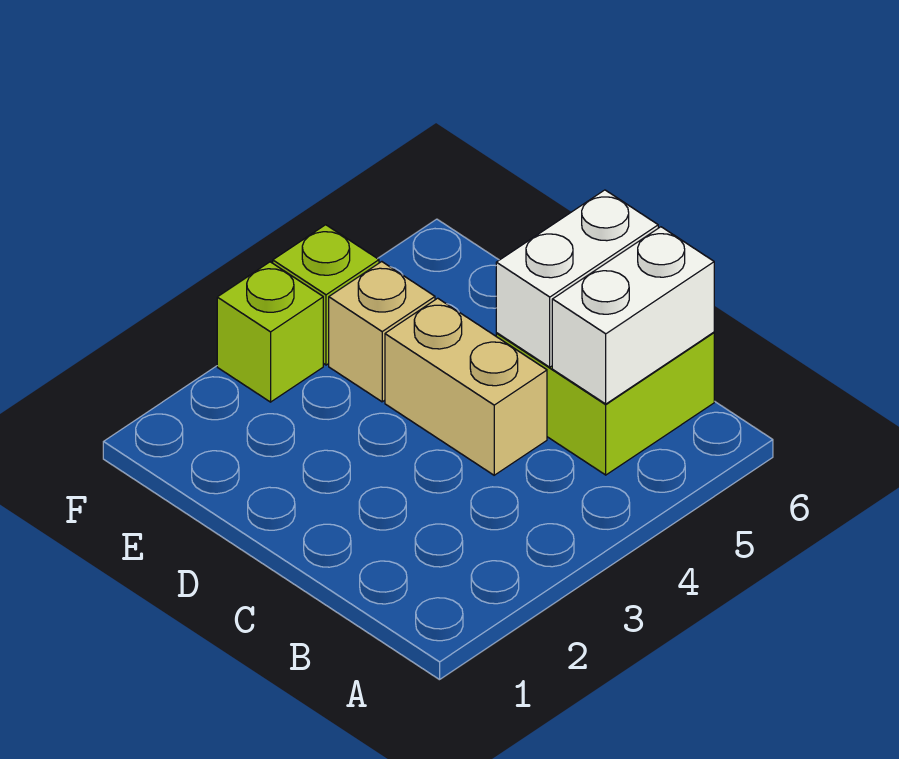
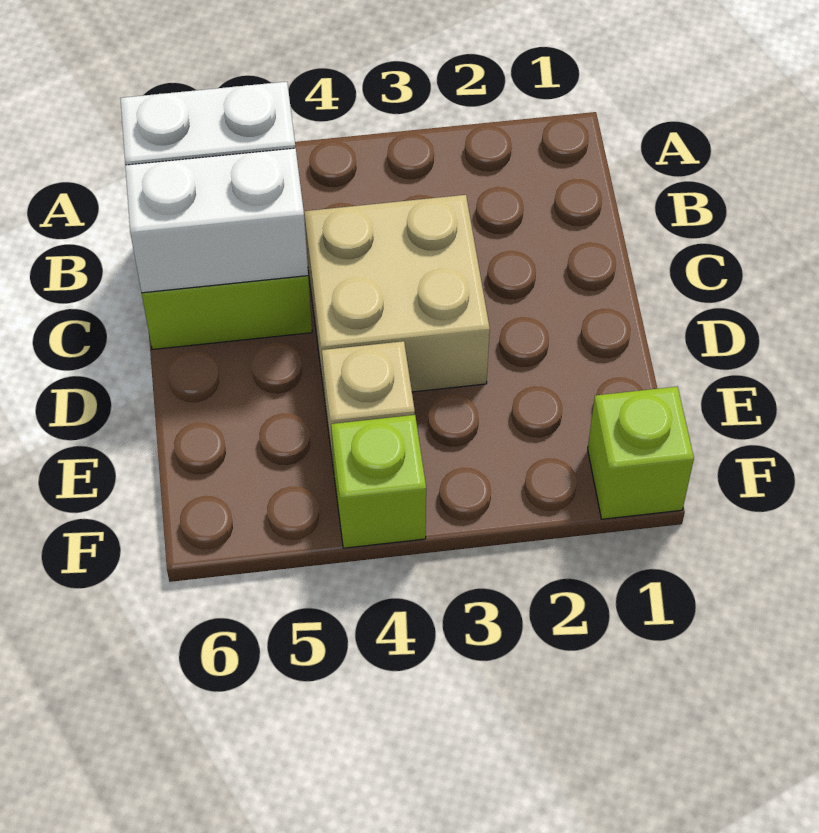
tan 1x2 brick [385,298,547,475] -> tan 2x2 brick [304,195,490,398]
lime 1x1 brick [217,262,323,402] -> lime 1x1 brick moved to [588,387,694,519]

